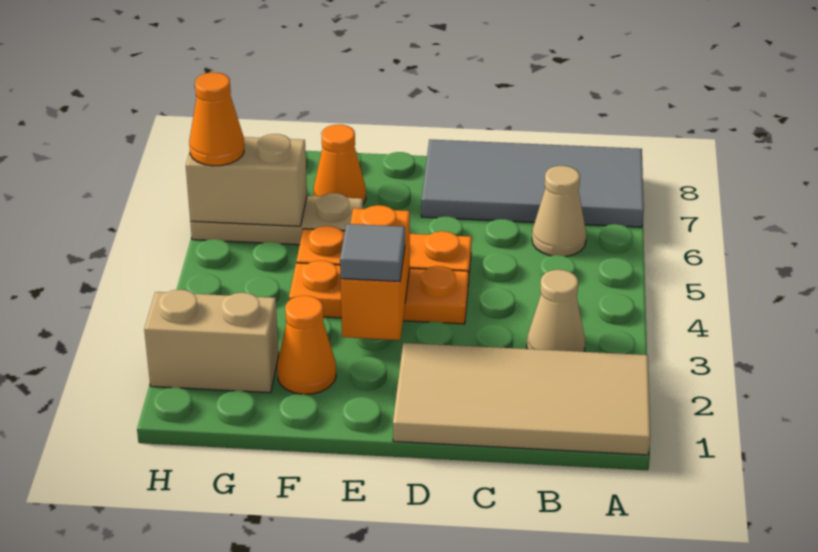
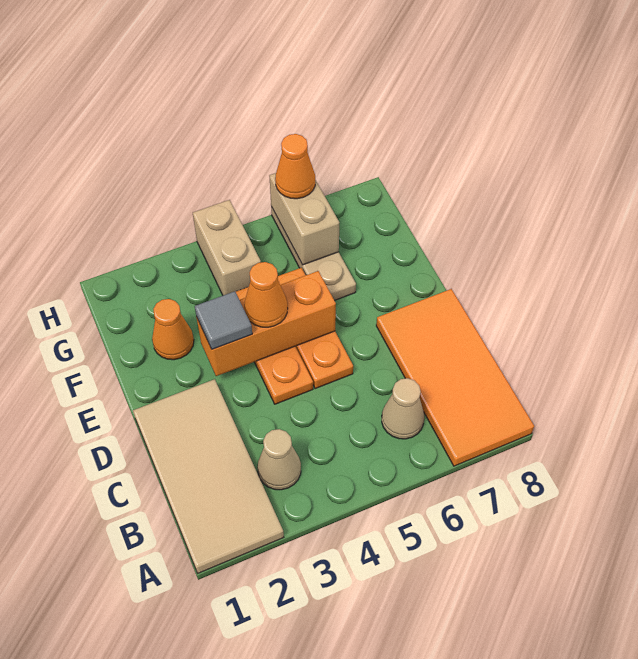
grey 2x4 tile [421,139,644,227] -> orange 2x4 tile [376,289,534,466]
orange 1x2 brick [341,205,410,340] -> orange 1x3 brick [197,271,336,376]
orange 1x1 cone [314,125,366,204] -> orange 1x1 cone moved to [244,262,288,327]
tan 1x2 brick [144,290,279,393] -> tan 1x2 brick moved to [193,200,261,295]

